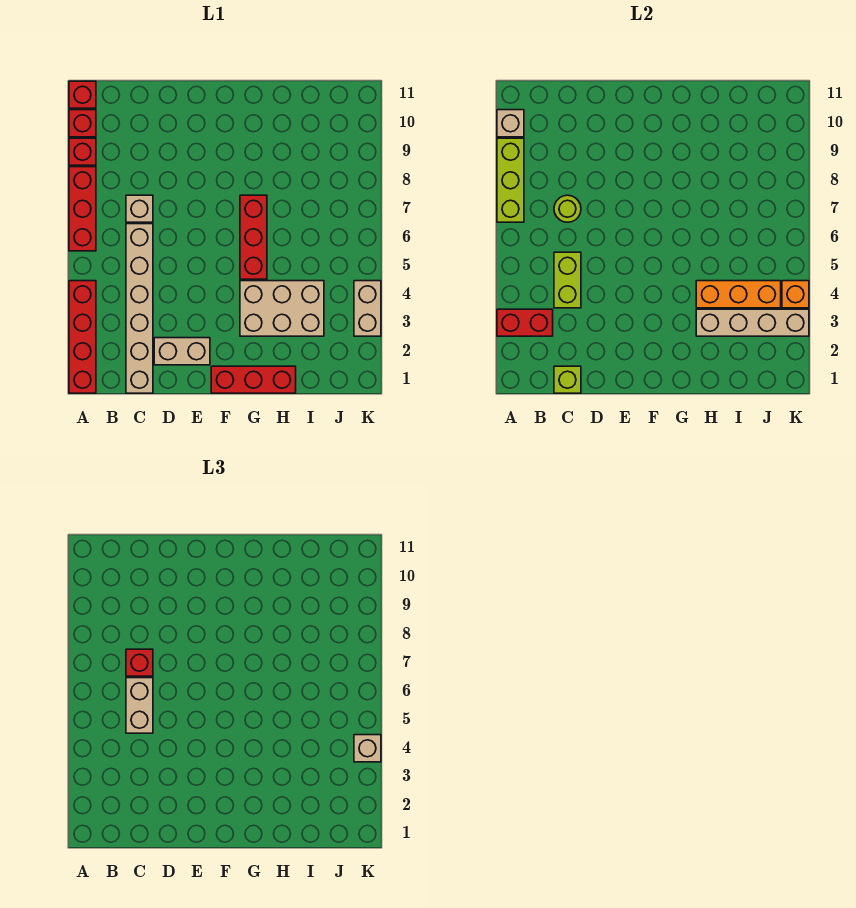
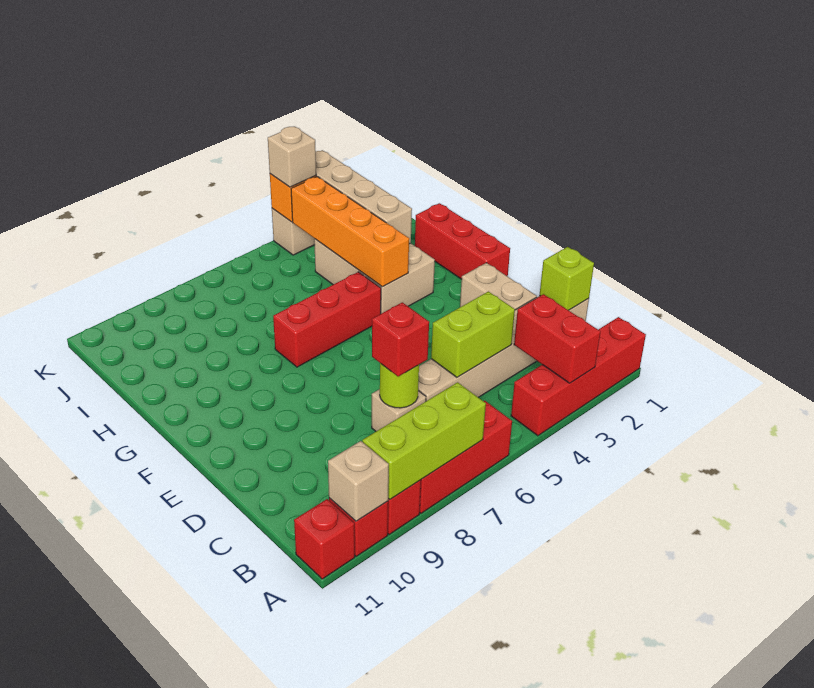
tan 1x2 brick [126,678,153,733] -> none
orange 1x3 brick [696,281,781,308] -> orange 1x4 brick [291,177,409,287]

